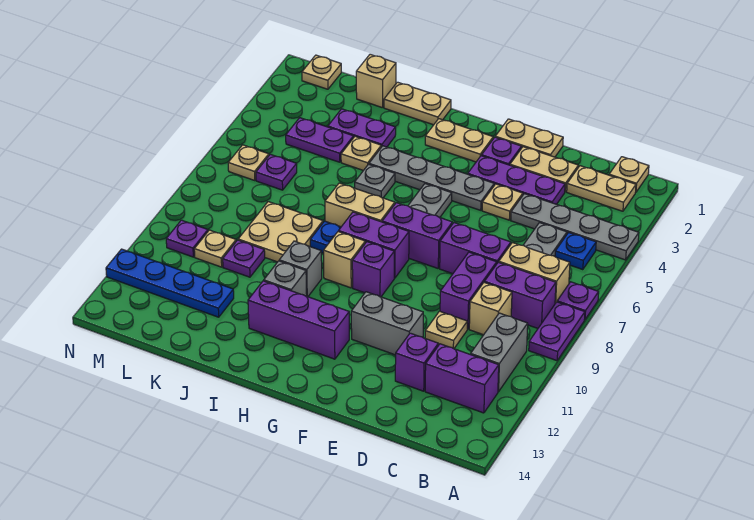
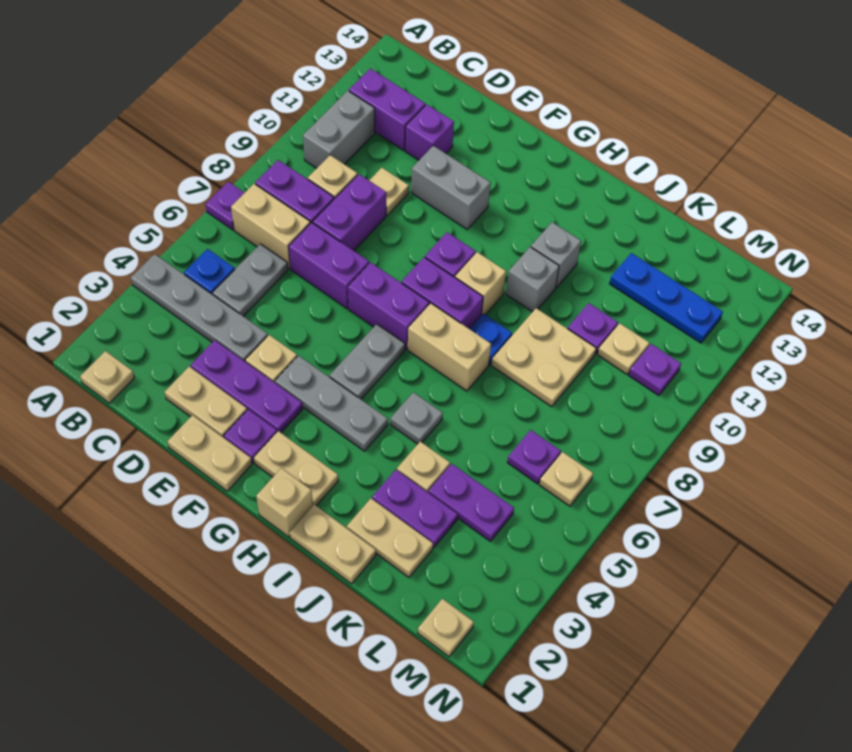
purple 1x2 plate [529,302,585,361] -> none
tan 1x2 plate [567,166,636,211] -> tan 1x2 plate moved to [347,499,433,577]
grey 1x4 plate [369,146,494,210] -> grey 1x3 plate [275,356,388,451]
purple 1x3 brick [248,281,349,359] -> none
tan 1x1 brick [356,54,396,108] -> tan 1x1 brick moved to [256,468,313,537]
blue 1x4 plate [106,249,234,317] -> blue 1x3 plate [610,253,723,343]

